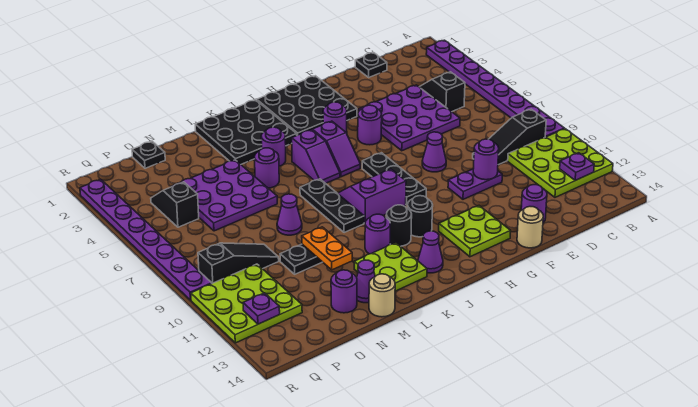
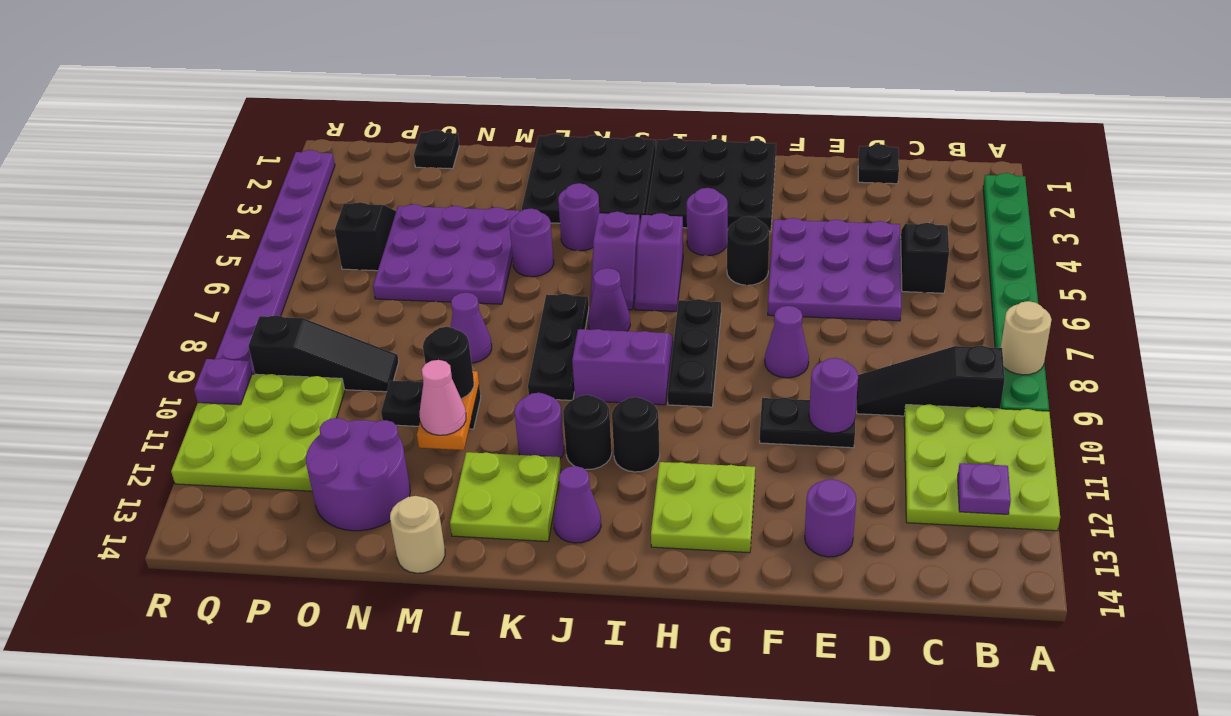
purple 1x8 plate [426,40,564,137] -> green 1x8 plate [983,173,1049,411]
purple 1x2 plate [448,169,502,199] -> black 1x2 plate [760,398,855,448]
tan 1x1 round brick [517,207,543,248] -> tan 1x1 round brick moved to [1001,301,1052,375]
purple 1x1 round brick [358,105,382,145] -> black 1x1 round brick [727,216,769,285]
none -> black 1x1 round brick [423,327,474,399]
none -> pink 1x1 cone [420,360,466,435]
purple 1x1 cone [357,260,375,303] -> purple 1x1 cone moved to [588,268,630,331]
purple 1x1 round brick [331,270,357,313] -> purple 2x2 round brick [306,418,410,531]
purple 1x1 plate [243,293,280,324] -> purple 1x1 plate moved to [194,358,252,405]

